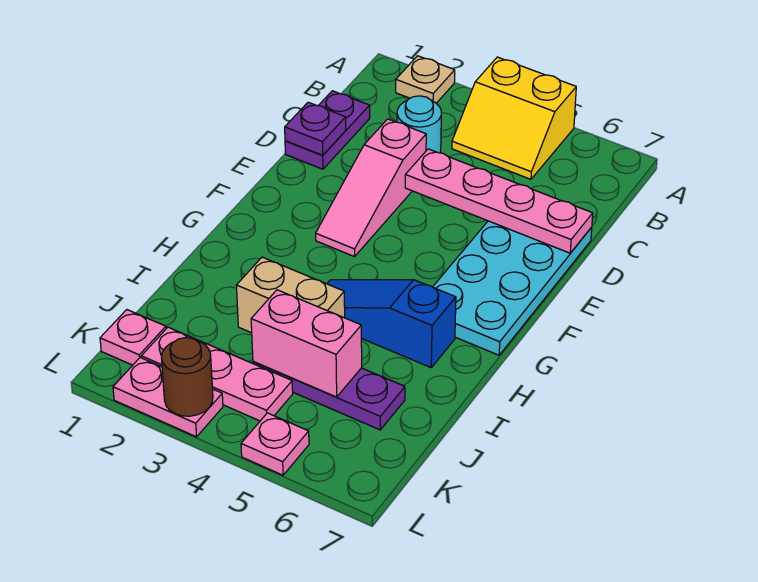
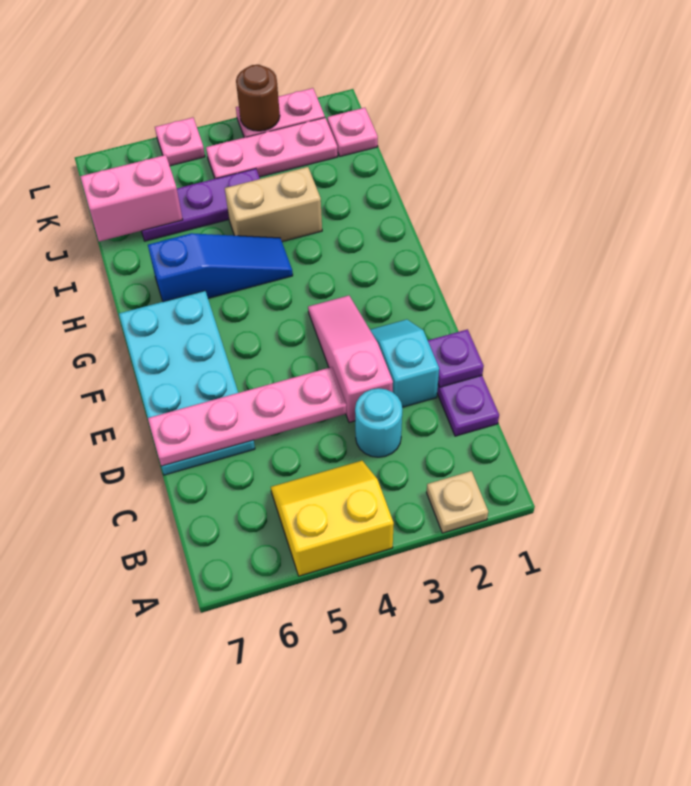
none -> cyan 1x2 slope [370,319,439,407]
pink 1x2 brick [251,290,362,397] -> pink 1x2 brick moved to [80,155,183,241]

